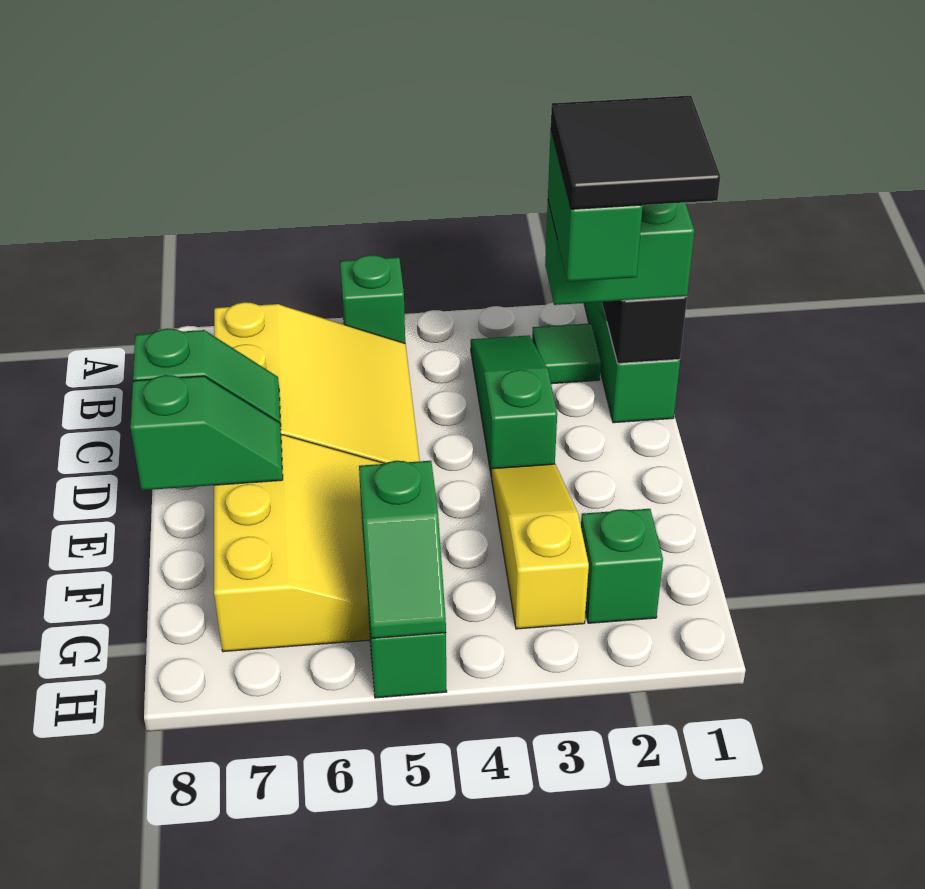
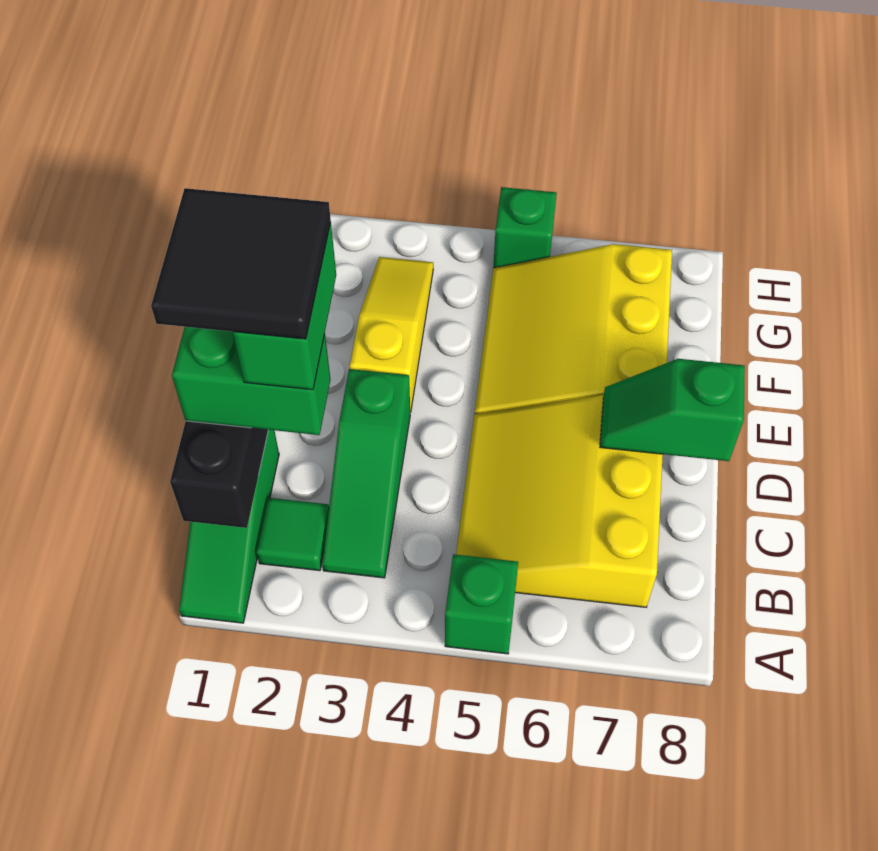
yellow 1x3 slope [492,464,589,629] -> yellow 1x3 slope turned to [350,257,433,412]
green 1x2 slope [130,375,283,490] -> none
green 1x1 brick [581,509,663,623] -> none
green 1x2 slope [359,461,446,638] -> none

